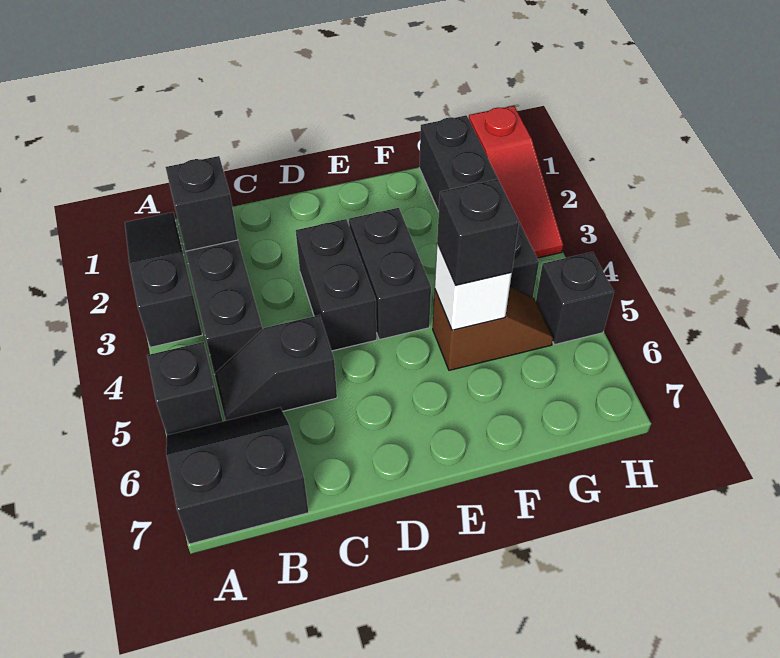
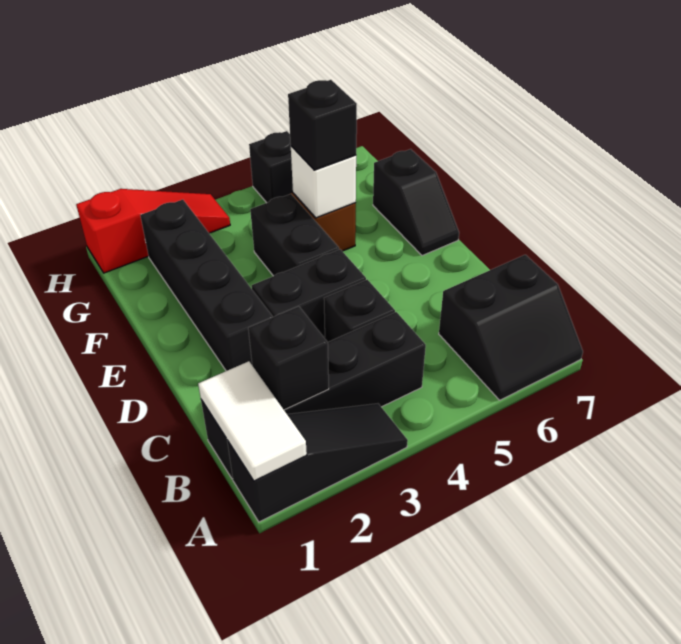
black 1x3 slope [125,212,202,347] -> black 1x3 slope turned to [227,404,408,522]
none -> white 1x2 tile [198,361,307,481]
black 1x1 brick [147,342,223,435] -> black 1x1 brick moved to [324,280,395,342]
black 2x2 slope [166,408,309,544] -> black 2x2 slope turned to [439,255,583,400]
black 1x2 slope [214,315,337,421] -> black 1x2 slope moved to [373,149,459,256]
black 1x2 brick [349,208,431,340] -> black 1x2 brick turned to [250,194,339,276]
black 1x4 brick [419,115,539,297] -> black 1x4 brick turned to [140,200,273,371]

